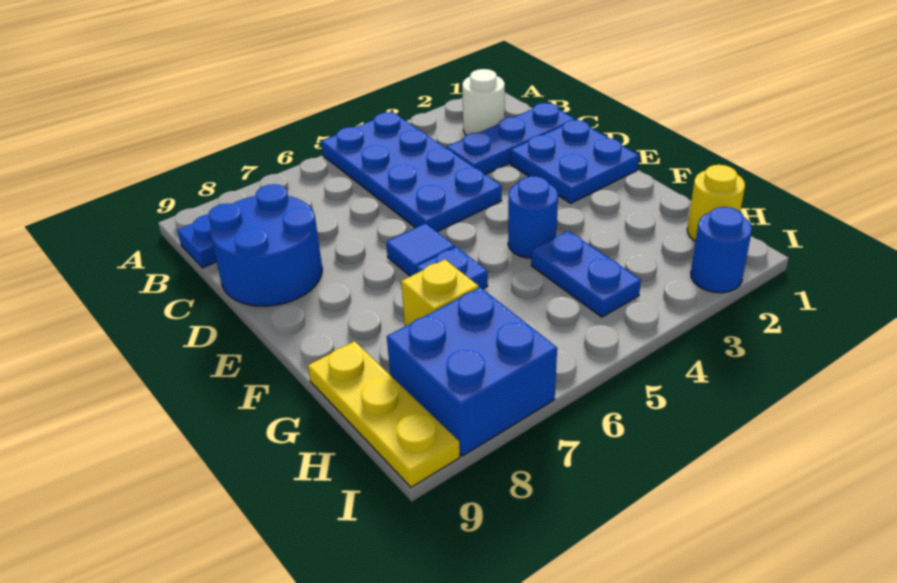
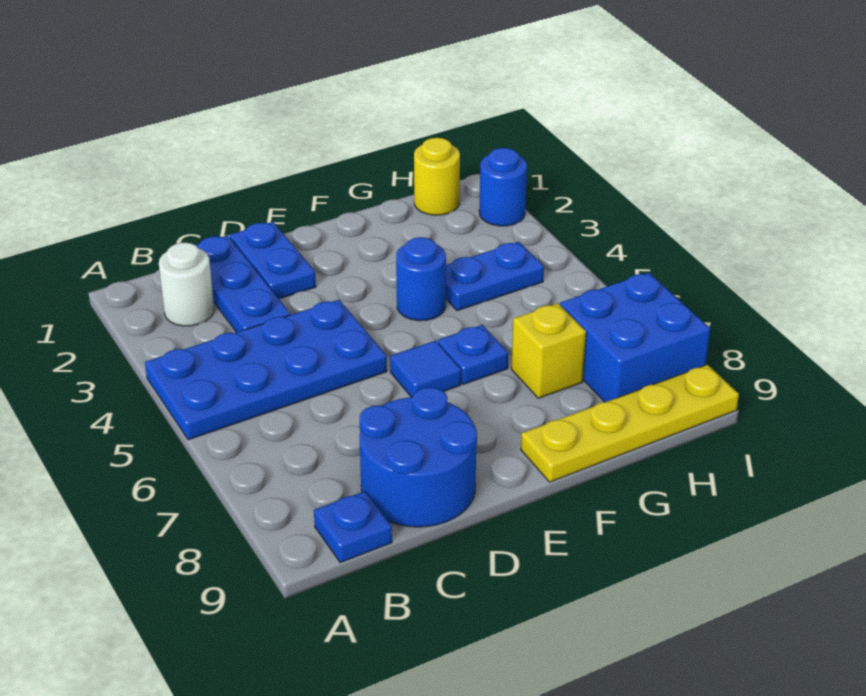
blue 2x2 plate [511,120,639,203] -> blue 1x2 plate [230,222,316,299]
yellow 1x3 plate [308,341,460,487] -> yellow 1x4 plate [521,365,739,482]

